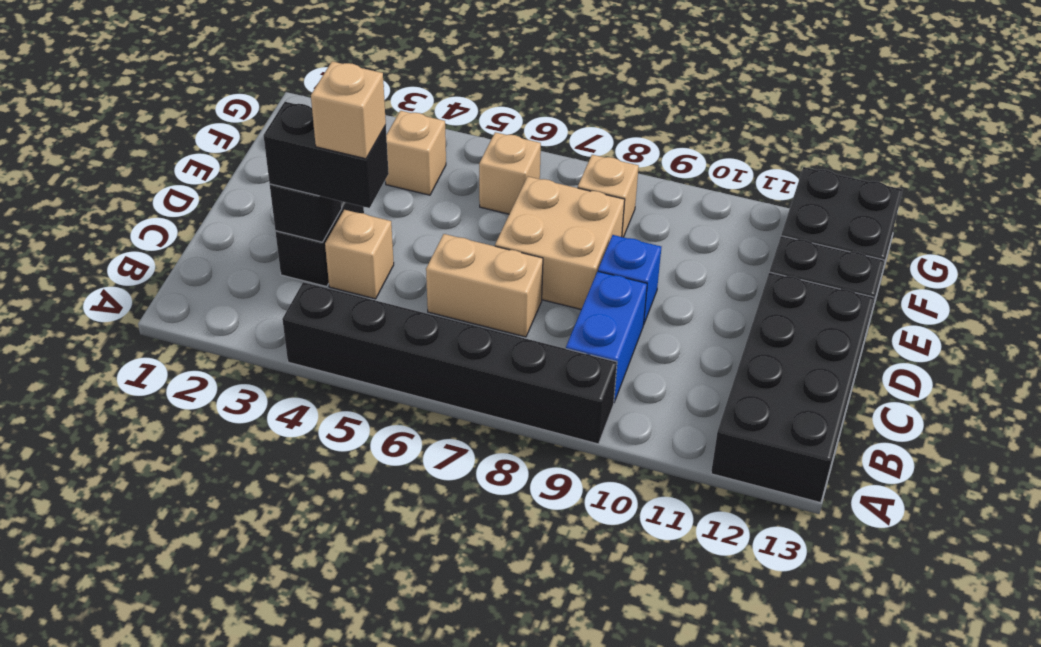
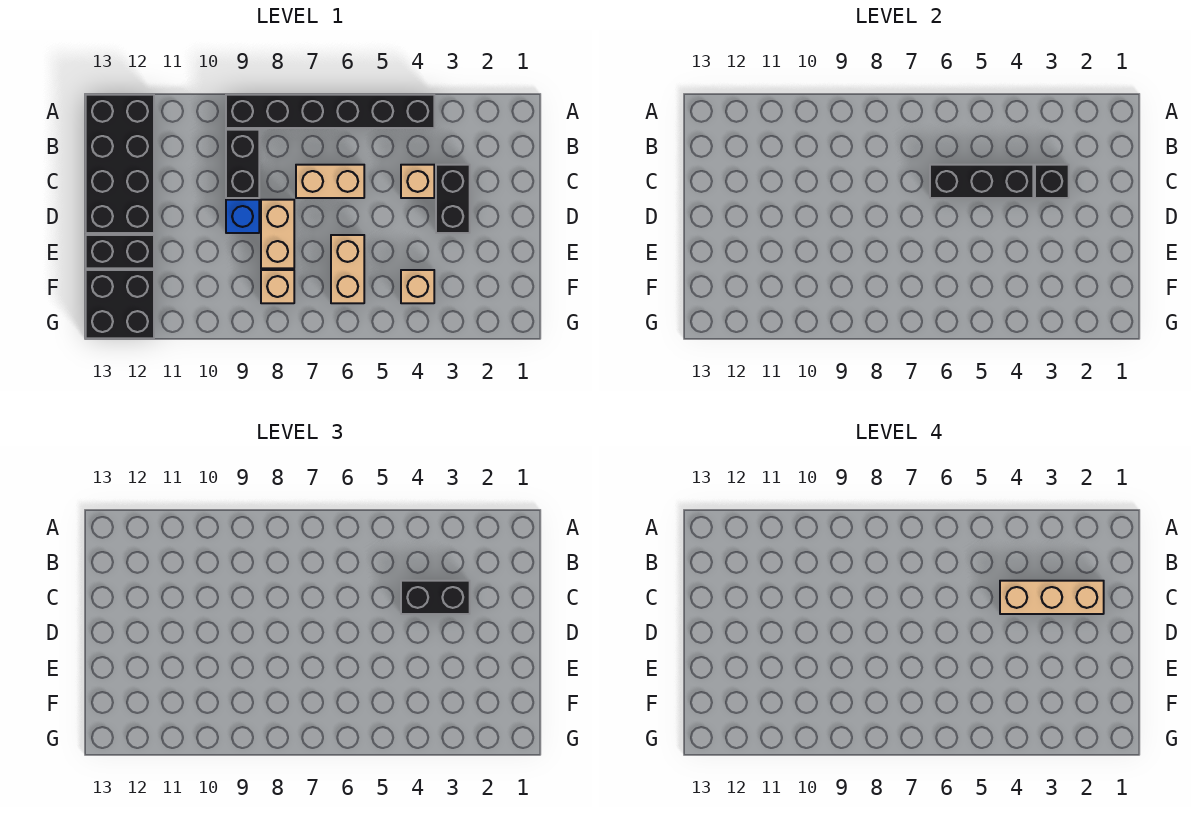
blue 1x2 brick [566,271,647,402] -> black 1x2 brick [226,130,259,198]
none -> black 1x3 brick [930,165,1033,198]
tan 1x1 brick [311,61,386,159] -> tan 1x3 brick [1000,581,1104,614]
tan 2x2 brick [495,177,625,309] -> tan 1x2 brick [261,200,294,268]
tan 1x1 brick [479,132,541,214] -> tan 1x2 brick [331,235,364,303]

